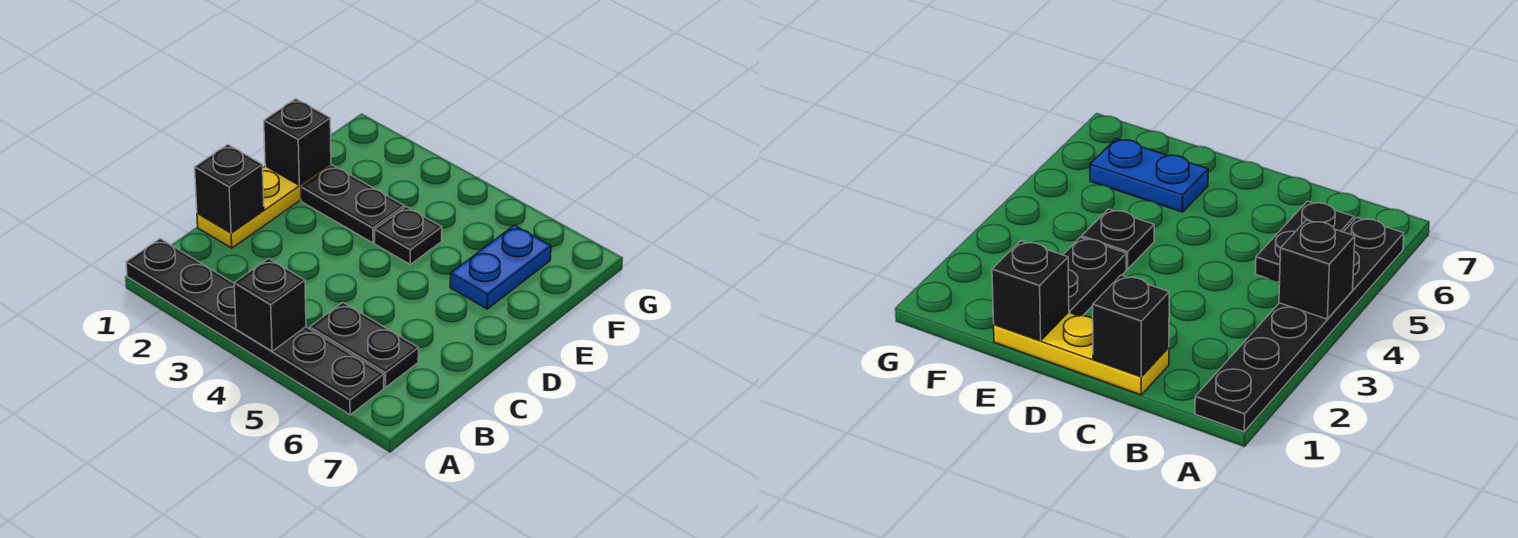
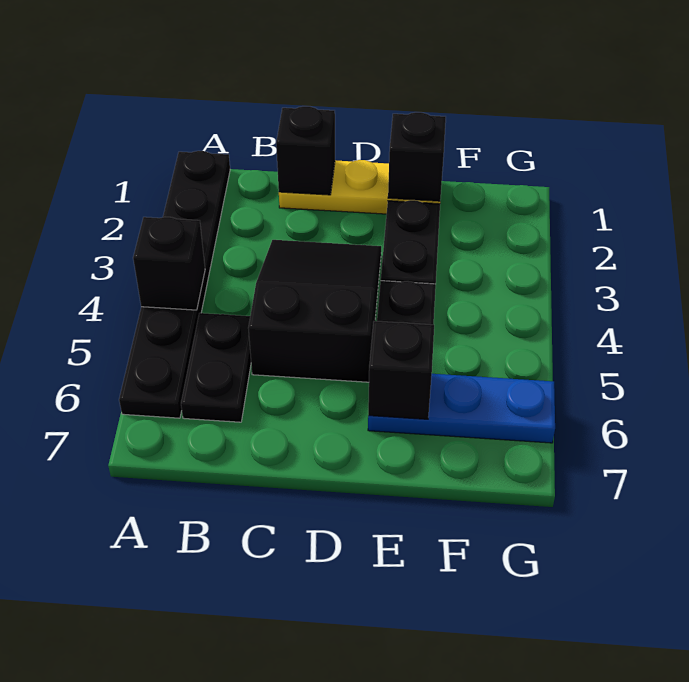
none -> black 2x3 slope [248,240,381,382]
blue 1x2 plate [450,225,551,309] -> blue 1x3 plate [368,374,555,443]
none -> black 1x1 brick [368,321,434,419]

